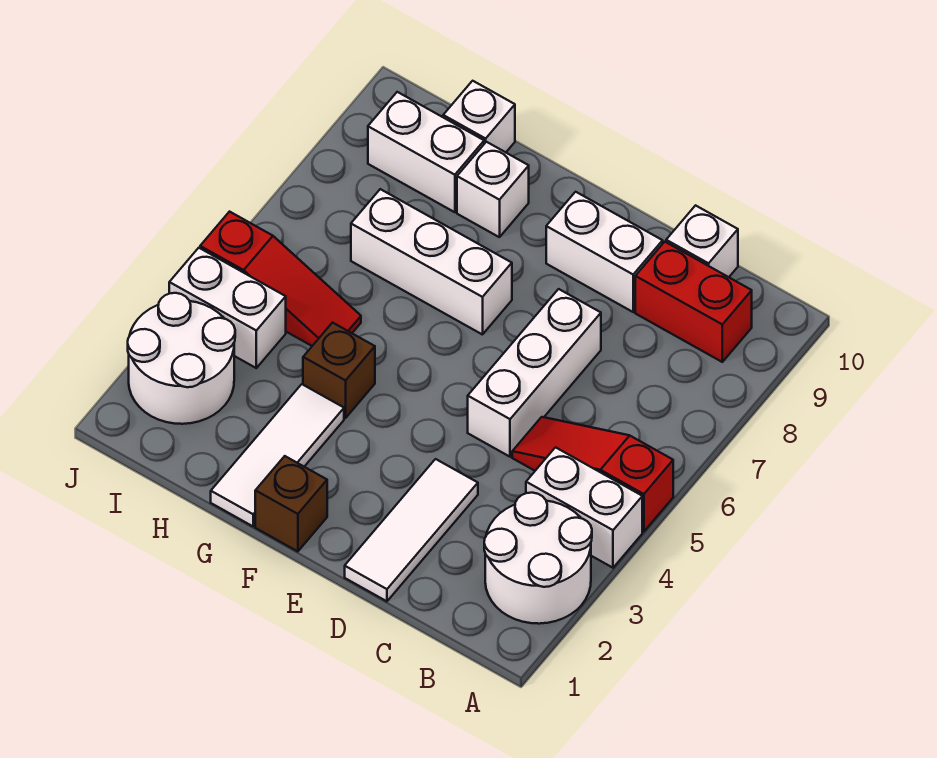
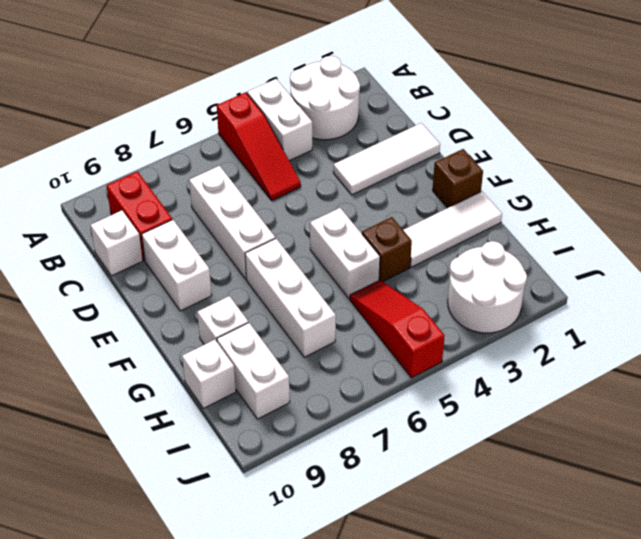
white 1x3 brick [468,289,601,457] -> white 1x3 brick turned to [189,166,275,279]
white 1x2 brick [169,248,286,368] -> white 1x2 brick moved to [310,208,380,298]

